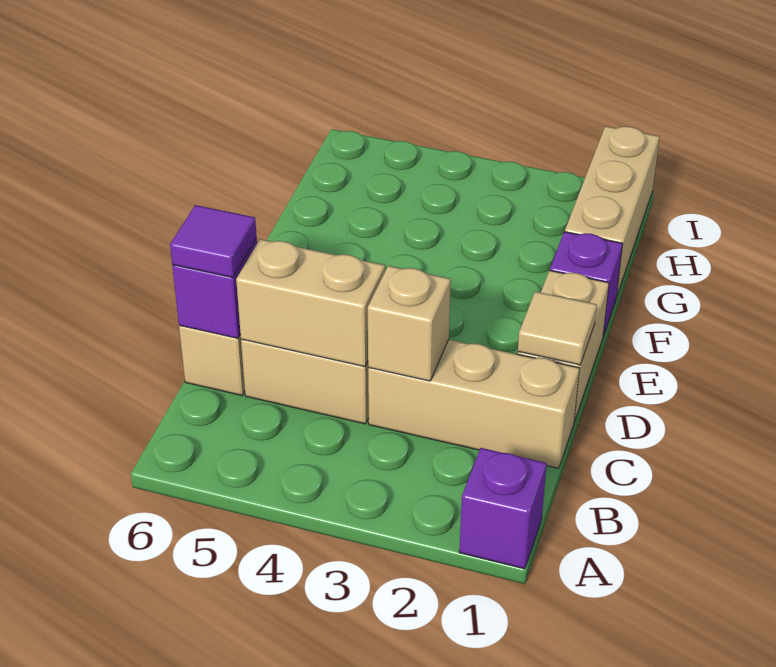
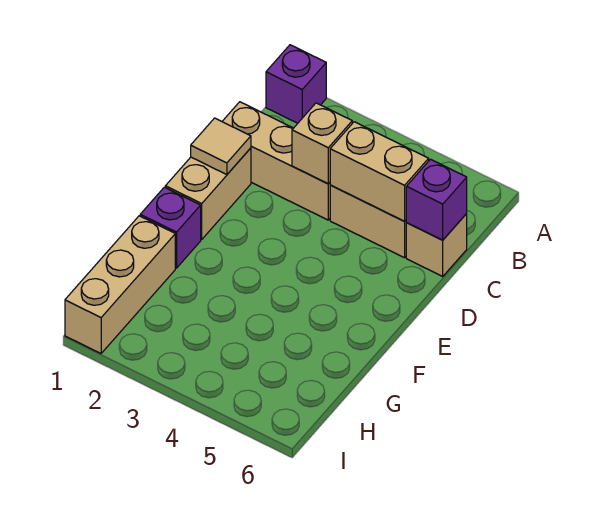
purple 1x1 tile [170,205,257,278] -> none

